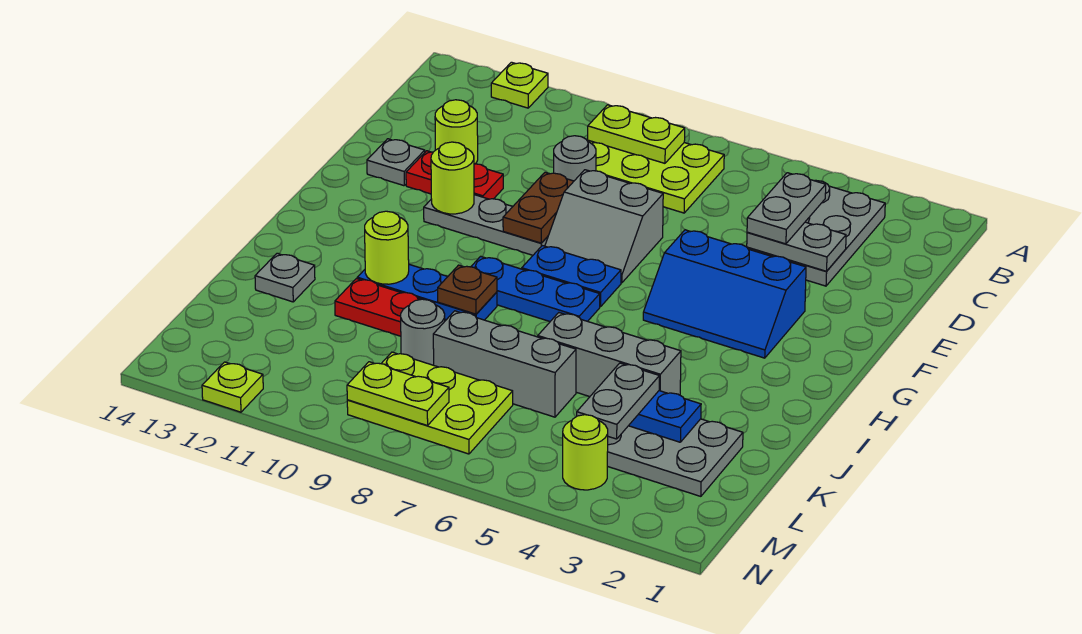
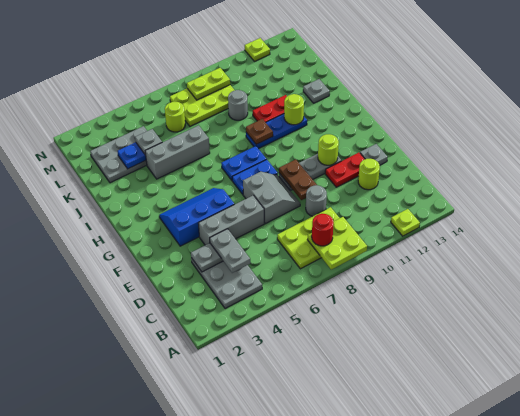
lime 1x2 plate [588,105,685,163] -> lime 2x2 plate [307,217,367,269]
none -> red 1x1 round brick [312,214,334,246]
grey 2x2 slope [545,170,663,283] -> grey 2x2 slope turned to [243,172,300,224]
blue 1x3 plate [471,256,600,321] -> blue 1x2 plate [221,146,266,180]
grey 1x2 plate [577,363,659,439] -> grey 1x1 plate [135,129,162,155]
grey 1x3 brick [433,311,576,417] -> grey 1x3 brick moved to [198,195,264,245]
lime 1x1 round brick [563,415,608,490] -> lime 1x1 round brick moved to [165,102,185,132]

